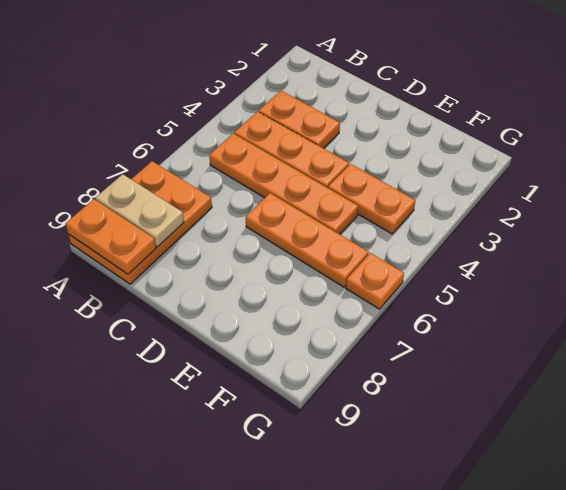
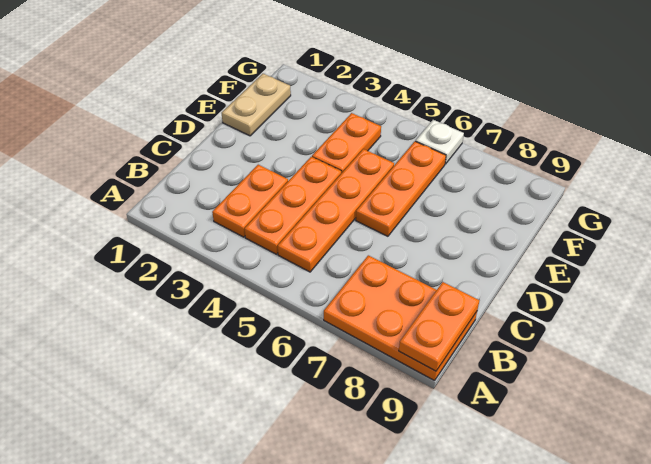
tan 1x2 plate [95,174,184,247] -> tan 1x2 plate moved to [222,74,291,136]
orange 1x1 plate [346,253,404,309] -> white 1x1 plate [416,120,464,164]

